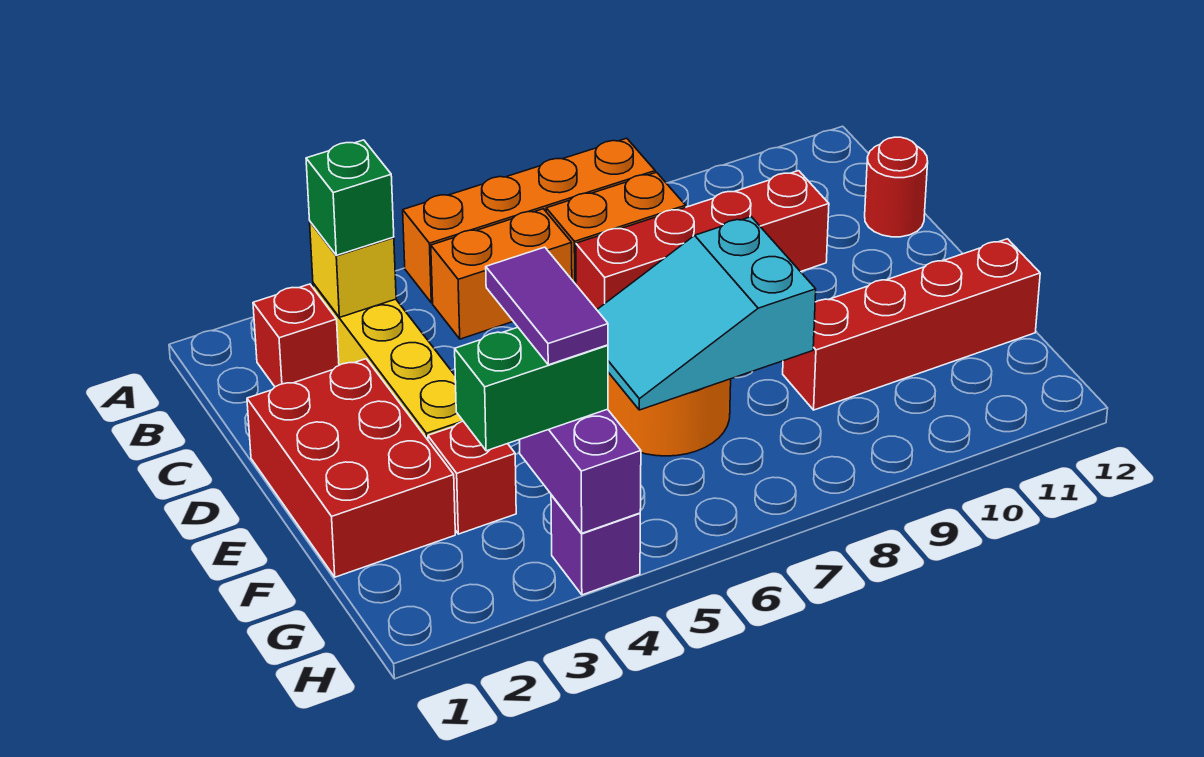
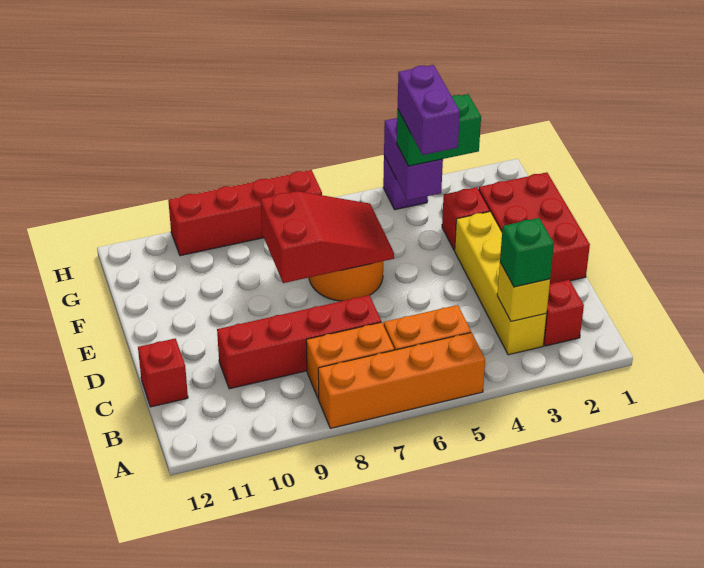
red 1x1 round brick [865,137,928,237] -> red 1x1 brick [138,338,188,407]
cyan 2x3 slope [597,217,816,410] -> red 2x3 slope [261,191,394,283]
purple 1x2 tile [486,247,608,365] -> purple 1x2 brick [398,65,460,155]
red 1x4 brick [783,239,1040,410] -> red 1x4 brick moved to [168,170,322,256]

